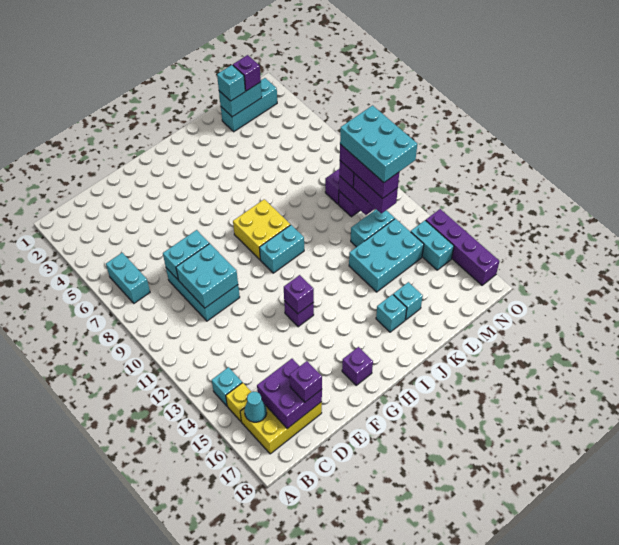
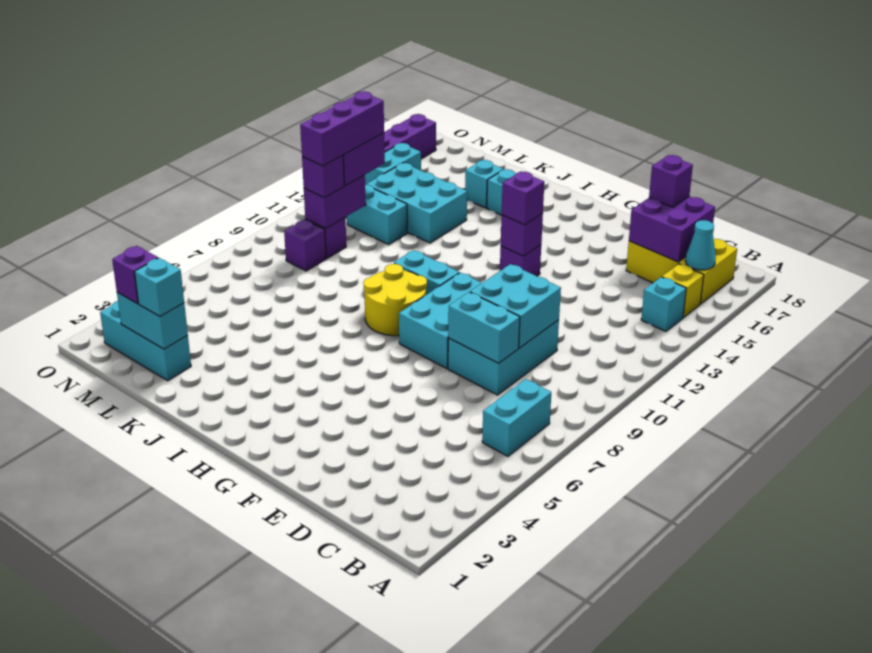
purple 1x1 brick [342,347,373,385] -> purple 1x1 brick moved to [502,172,544,225]
yellow 2x2 brick [233,199,290,260] -> yellow 2x2 round brick [363,264,427,336]
cyan 2x3 brick [340,105,417,182] -> cyan 2x3 brick moved to [399,273,481,368]

